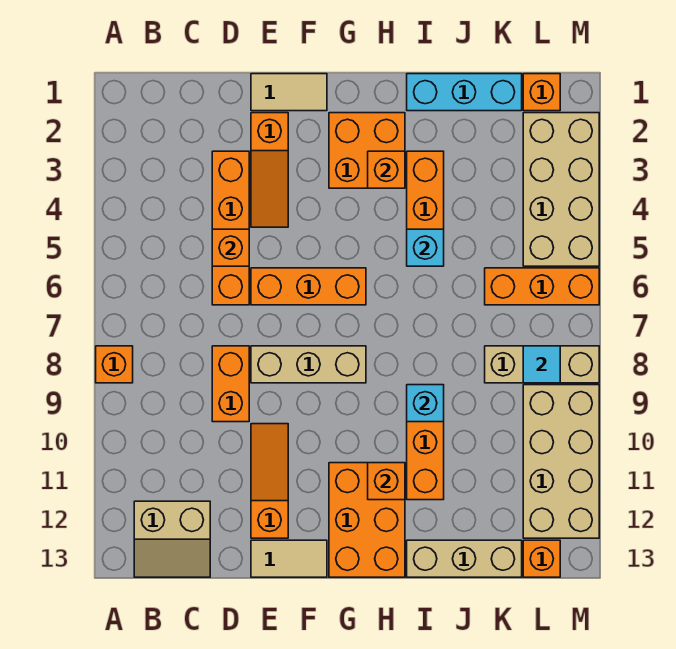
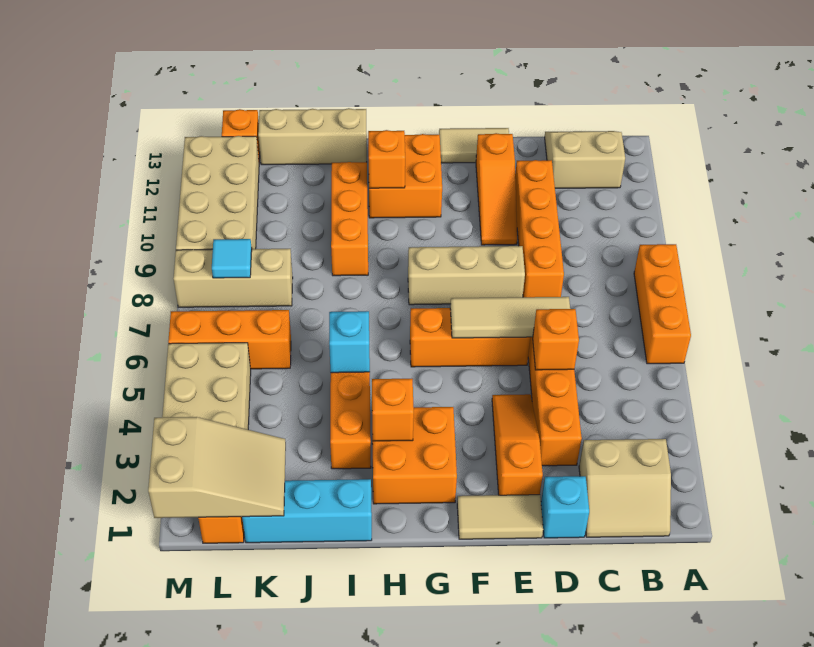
orange 1x1 brick [96,346,133,383] -> orange 1x3 brick [634,244,691,364]
none -> tan 2x2 slope [579,439,671,537]
none -> tan 1x3 tile [450,297,570,338]
orange 1x2 brick [212,346,249,422] -> orange 1x4 brick [515,160,564,297]
orange 2x3 brick [329,463,405,577] -> orange 2x2 brick [368,134,442,218]
cyan 1x1 brick [407,385,444,422] -> cyan 1x1 brick moved to [541,476,589,538]
none -> tan 2x3 slope [148,417,286,518]

